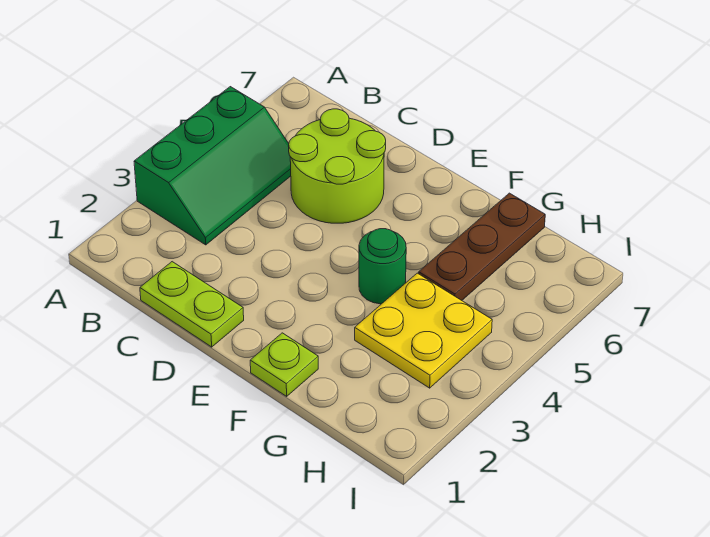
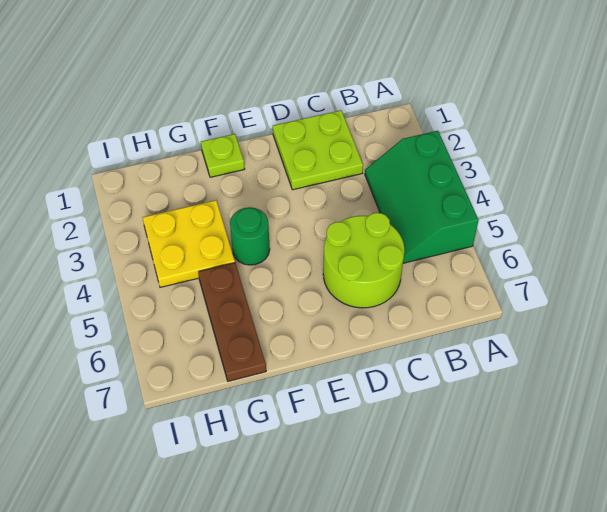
lime 1x2 plate [140,262,244,347] -> lime 2x2 plate [273,110,363,190]

